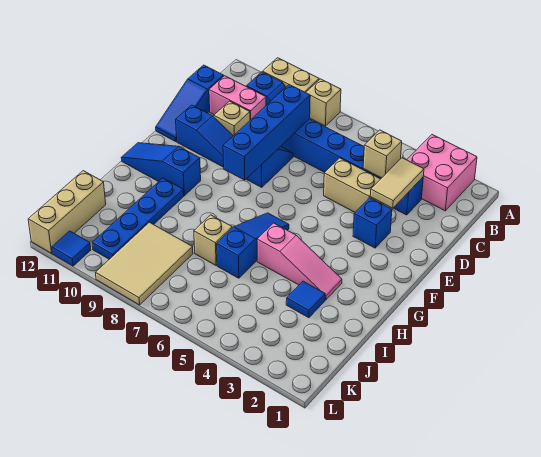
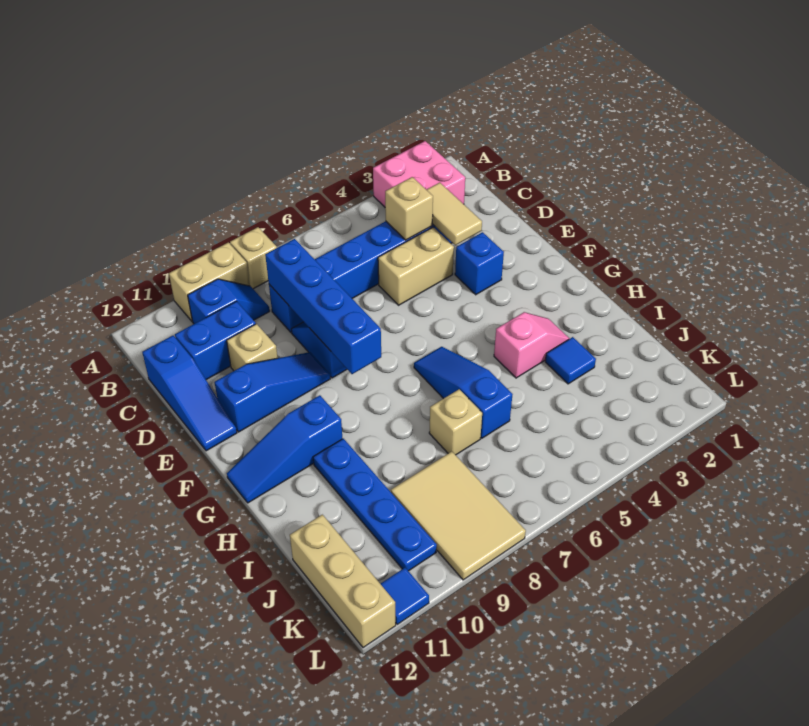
pink 1x2 brick [209,76,266,120] -> blue 1x2 brick [175,301,256,380]
pink 1x3 slope [257,223,342,300] -> pink 1x2 slope [494,312,570,378]

